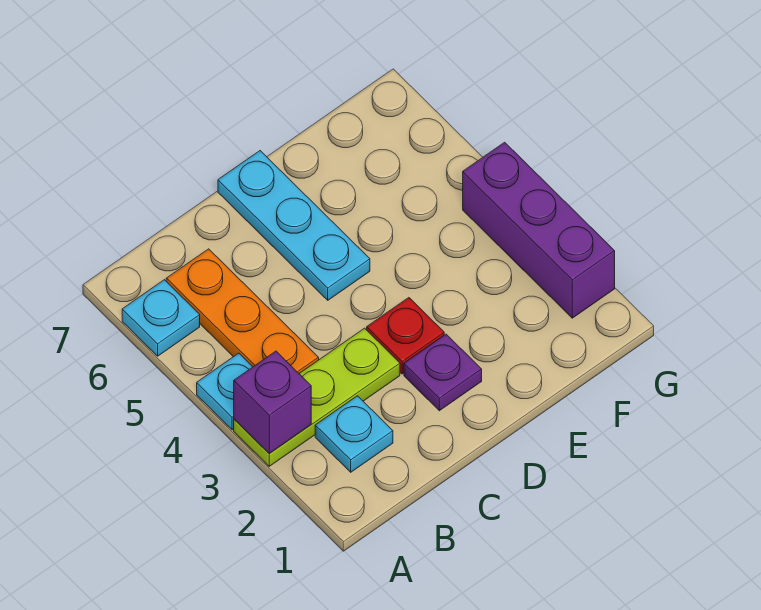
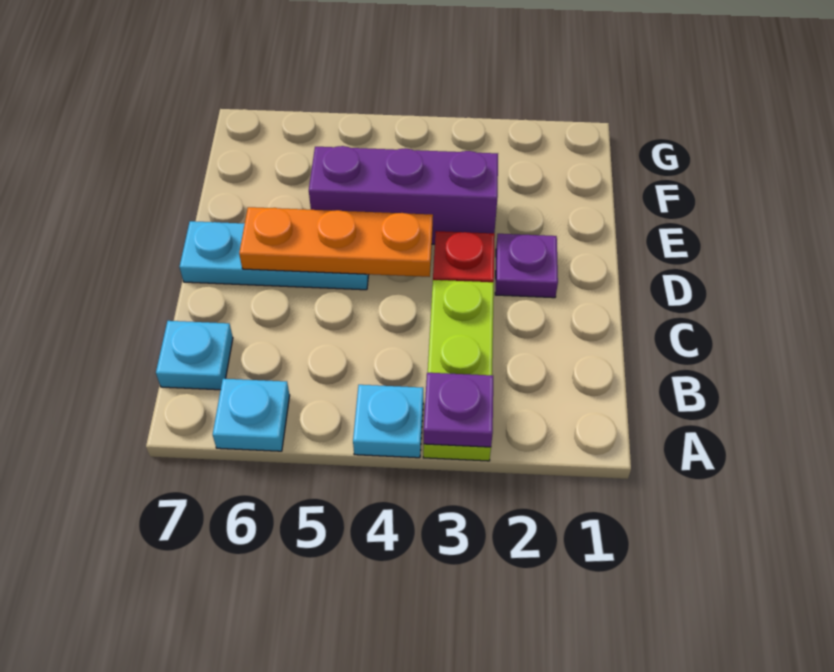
purple 1x1 brick [234,351,311,454] -> purple 1x1 plate [424,373,493,447]
cyan 1x1 plate [315,396,393,472] -> cyan 1x1 plate moved to [156,321,233,390]
orange 1x3 plate [166,249,319,373] -> orange 1x3 plate moved to [239,207,433,277]
purple 1x3 brick [463,142,615,318] -> purple 1x3 brick moved to [309,146,498,244]

